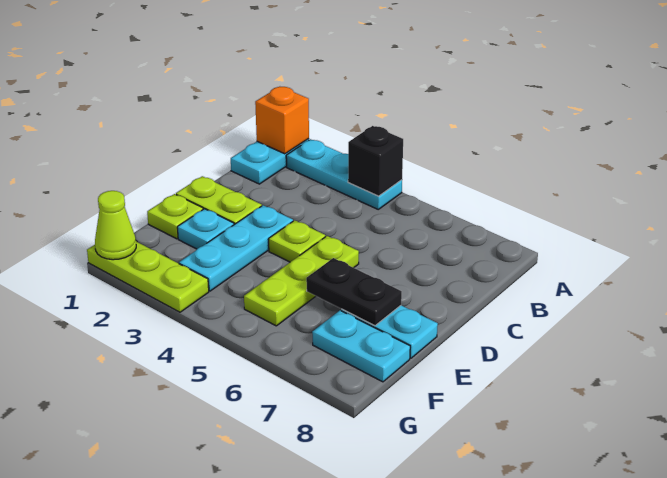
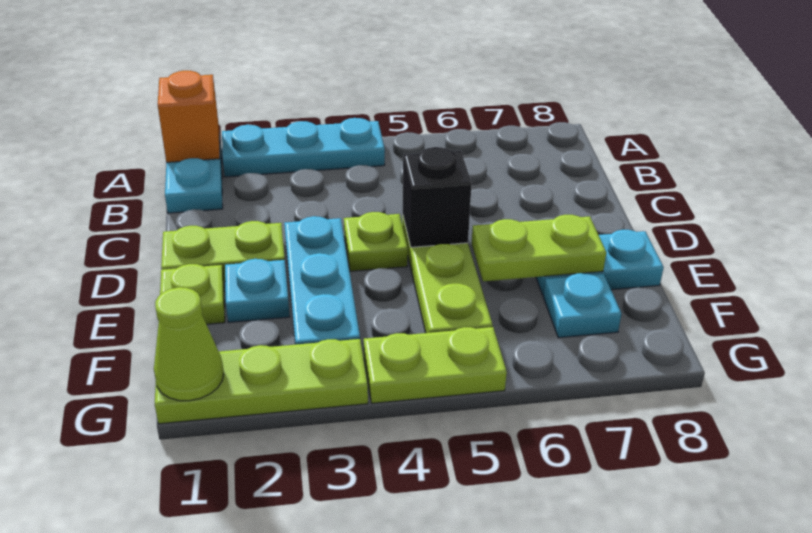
black 1x1 brick [348,126,403,196] -> black 1x1 brick moved to [403,147,472,247]
black 1x2 plate [306,258,402,326] -> lime 1x2 plate [472,215,606,281]
cyan 1x2 plate [312,311,410,382] -> cyan 1x1 plate [543,273,621,338]
none -> lime 1x2 plate [364,327,507,403]

